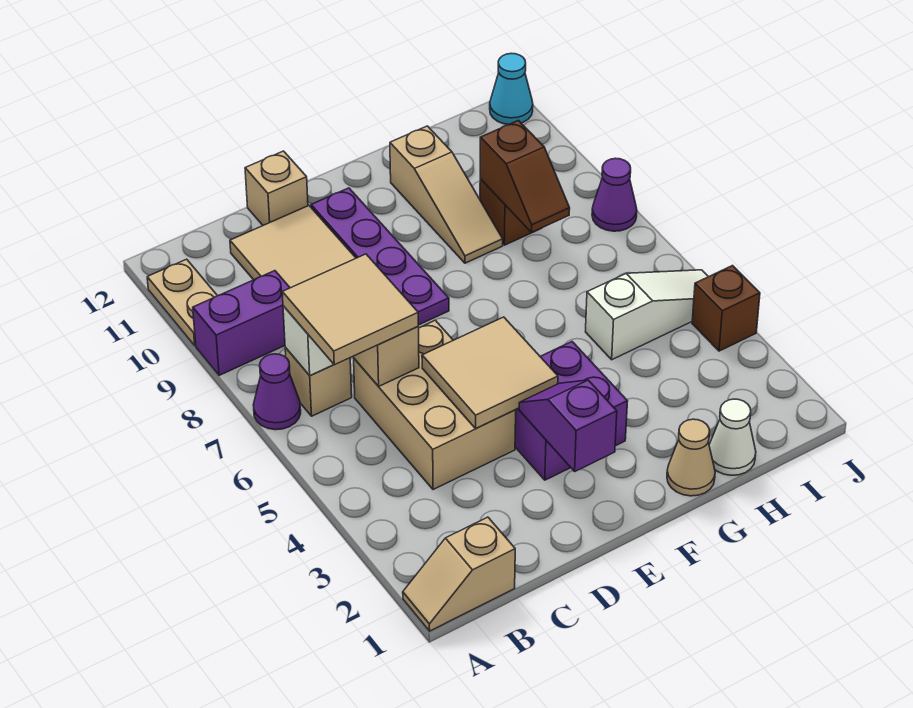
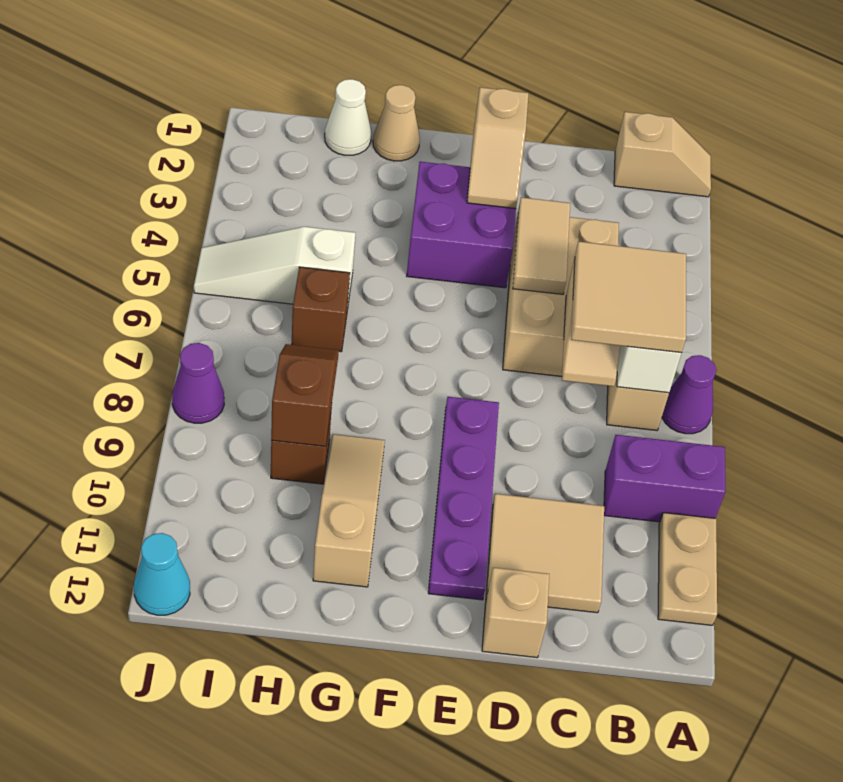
tan 2x2 tile [422,317,558,428] -> tan 1x2 tile [513,197,570,294]
purple 1x2 slope [519,380,617,471] -> tan 1x2 slope [467,87,528,209]
brown 1x1 brick [692,266,760,351] -> brown 1x1 brick moved to [292,267,350,352]

